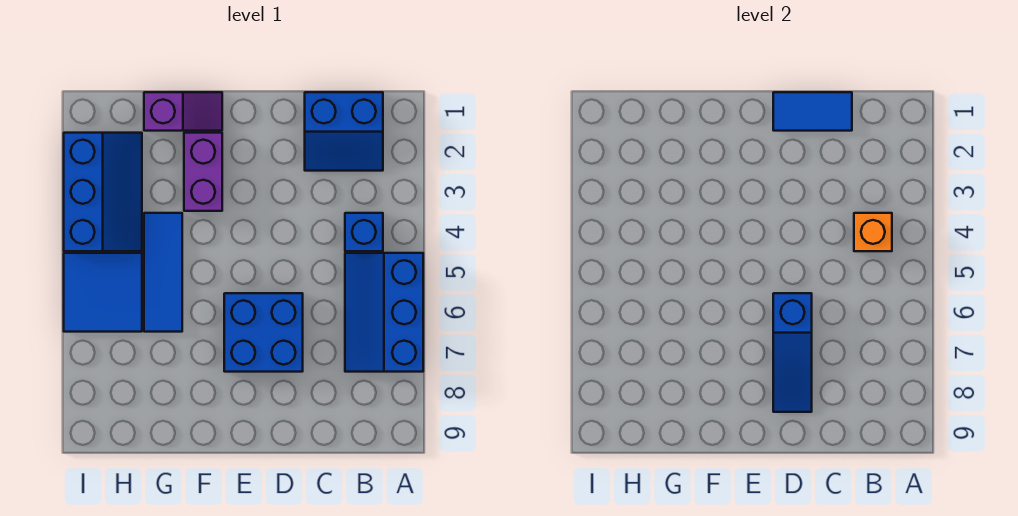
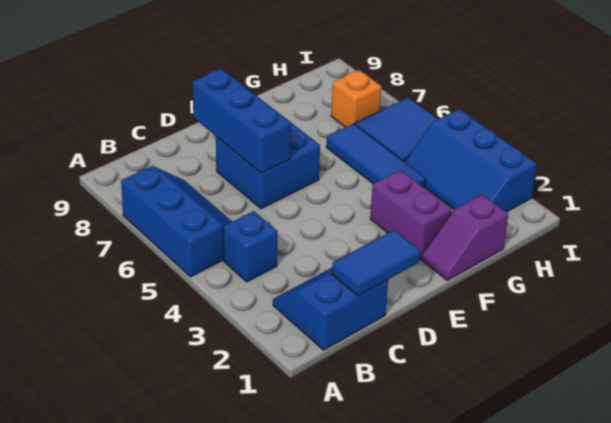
orange 1x1 brick [854,213,892,251] -> orange 1x1 brick moved to [331,70,382,127]
blue 1x3 slope [773,293,812,412] -> blue 1x3 brick [192,69,291,173]

